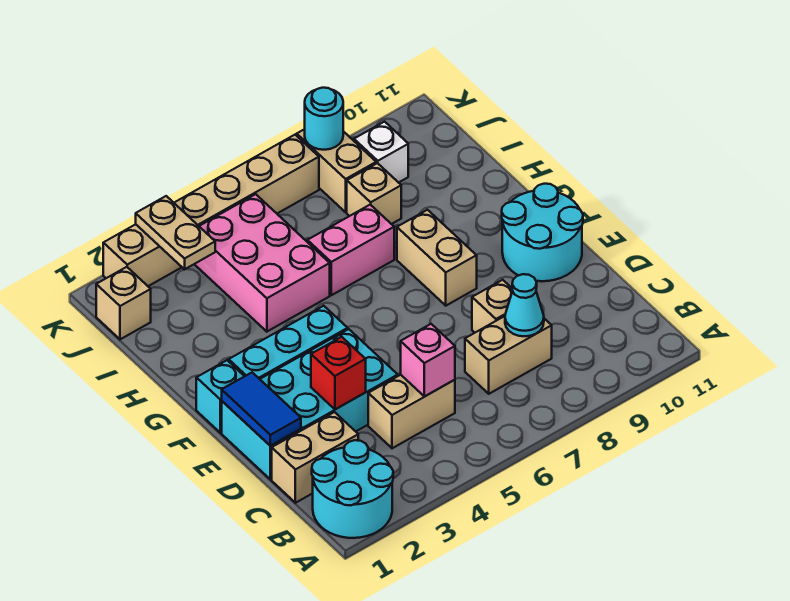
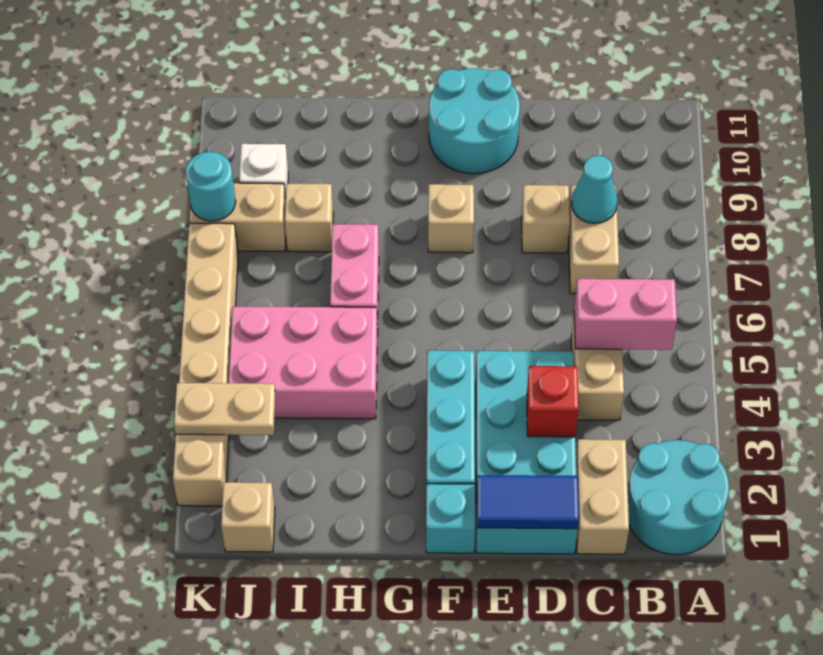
pink 1x1 brick [401,324,455,396] -> pink 1x2 brick [574,279,677,350]
tan 1x2 brick [397,210,477,306] -> tan 1x1 brick [428,184,474,253]

